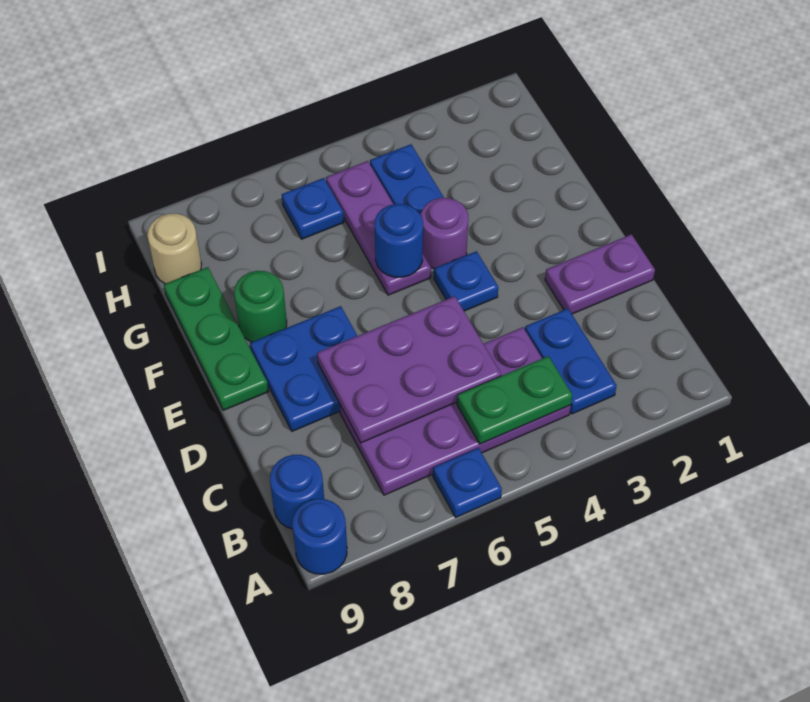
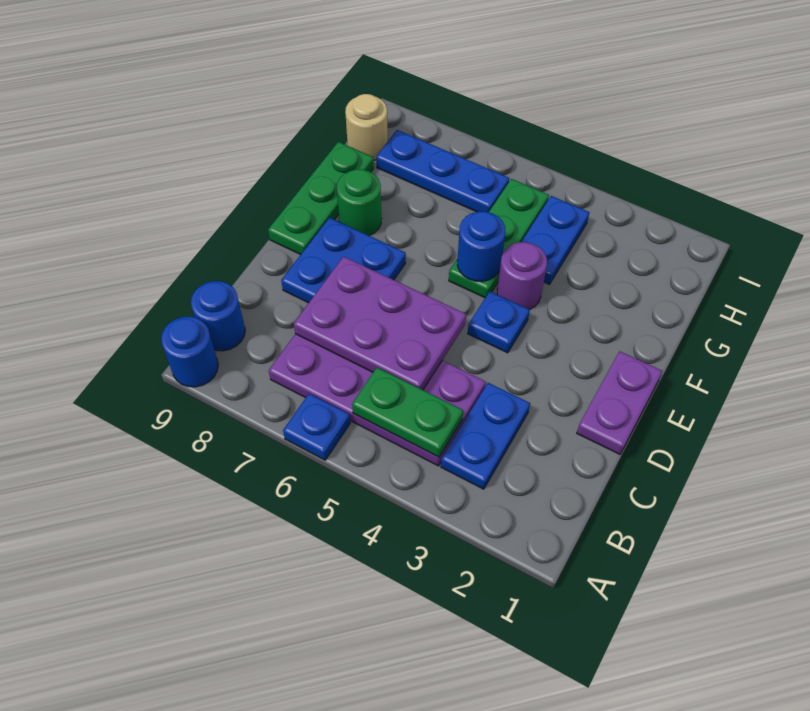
purple 1x2 plate [545,234,655,314] -> purple 1x2 plate turned to [577,351,662,454]
purple 1x3 plate [326,161,431,295] -> green 1x3 plate [449,179,549,298]
blue 1x1 plate [282,178,344,239] -> blue 1x3 plate [376,130,509,212]

